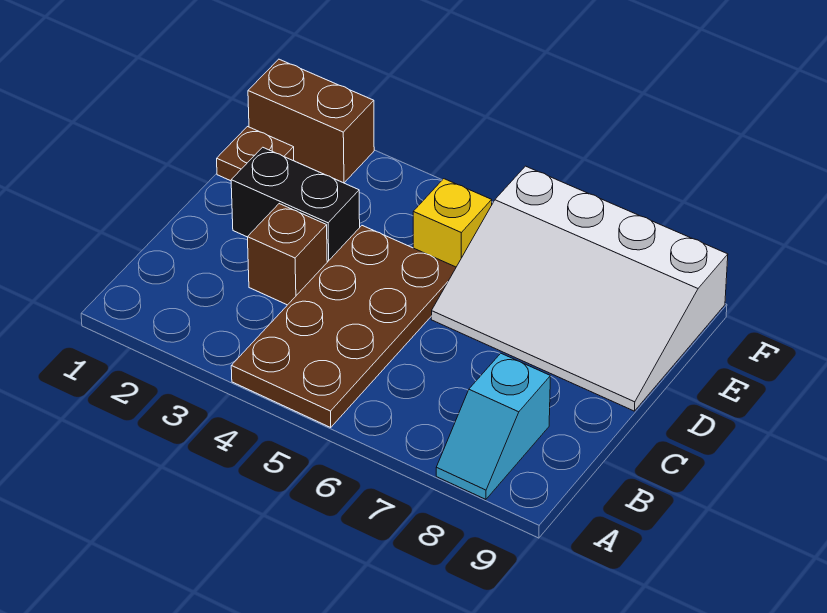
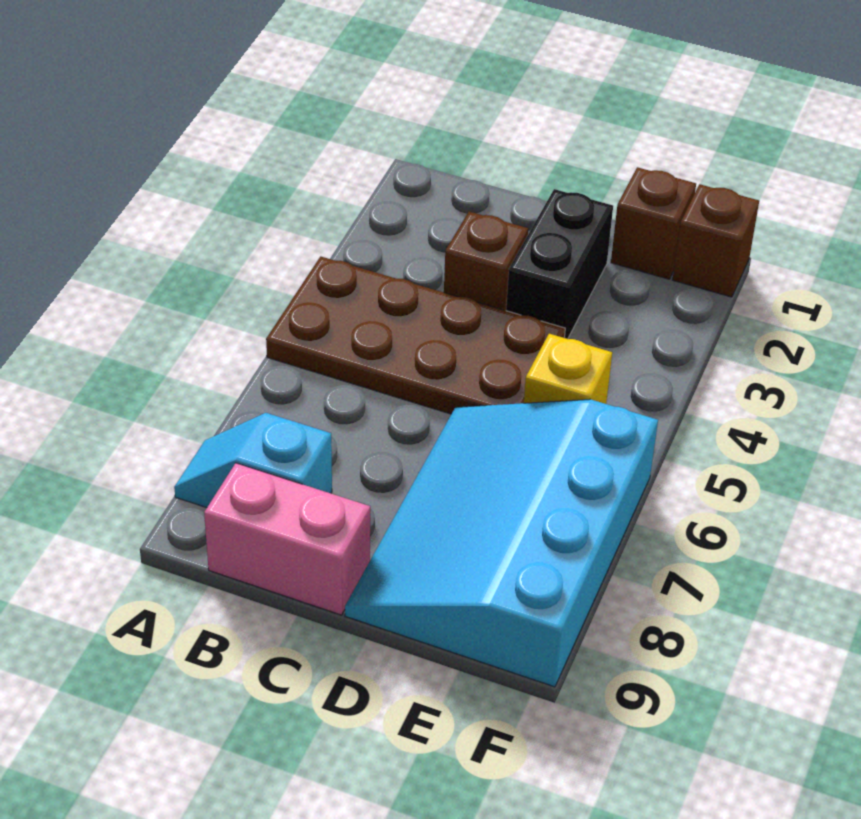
none -> pink 1x2 brick [204,463,370,615]
white 3x4 slope [431,166,728,411] -> cyan 3x4 slope [345,399,658,687]
brown 1x1 plate [217,127,294,181] -> brown 1x1 brick [611,167,696,279]
brown 1x2 brick [248,59,374,183] -> brown 1x1 brick [673,184,759,297]

